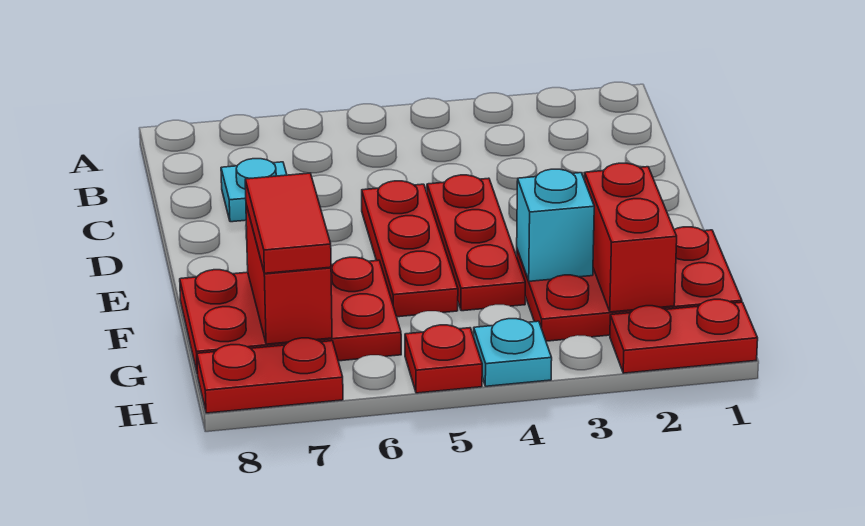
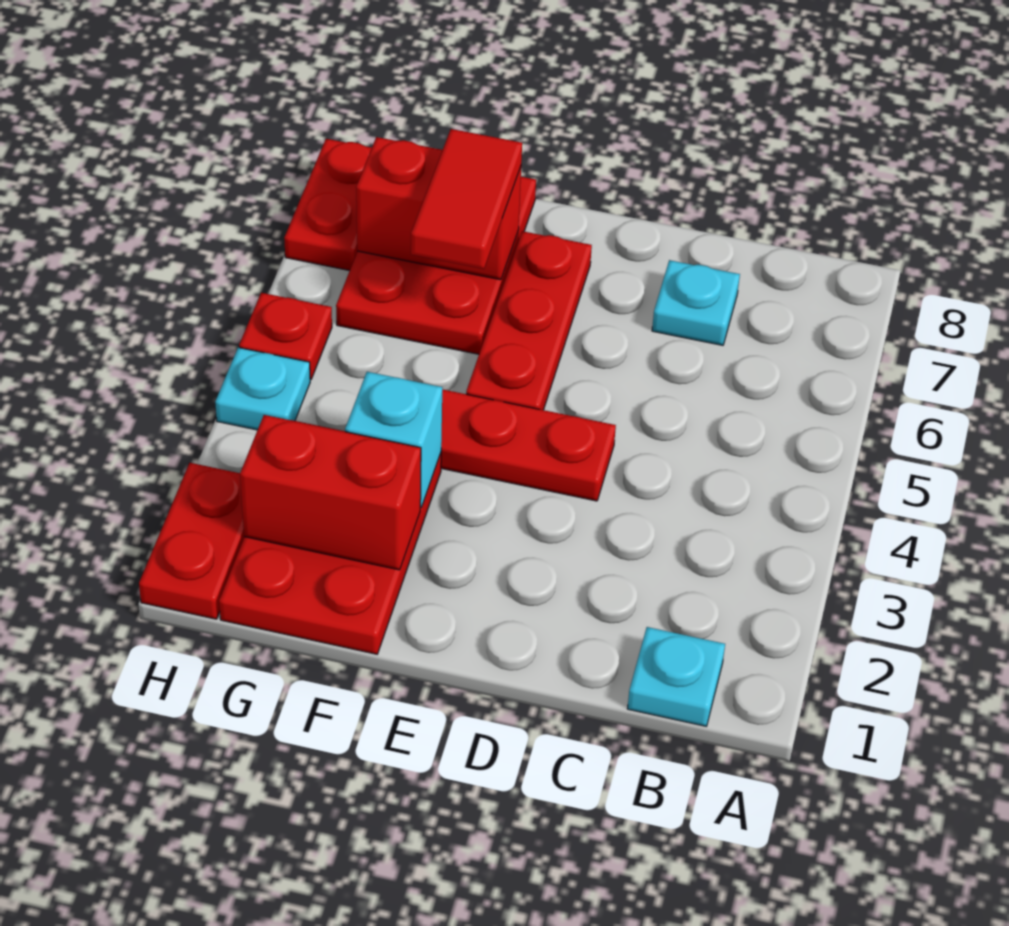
none -> cyan 1x1 plate [627,627,725,726]
red 1x3 plate [362,181,458,317] -> red 1x3 plate turned to [466,231,592,410]
red 1x2 tile [245,173,331,273] -> red 1x2 tile turned to [411,129,522,269]

